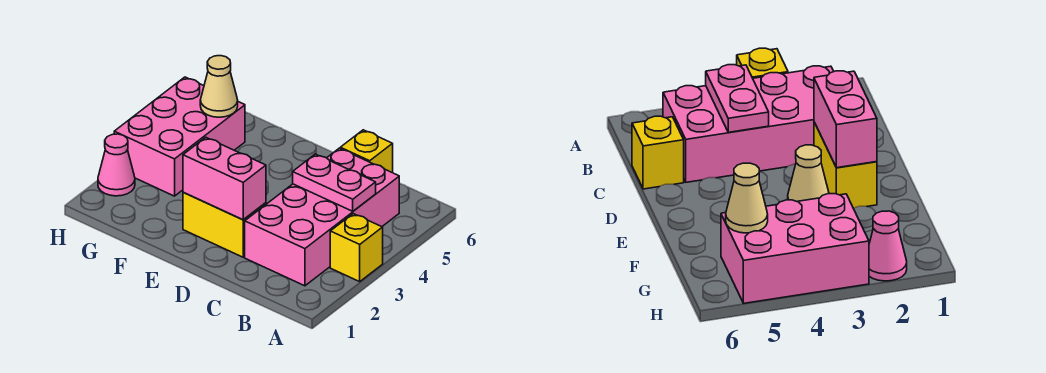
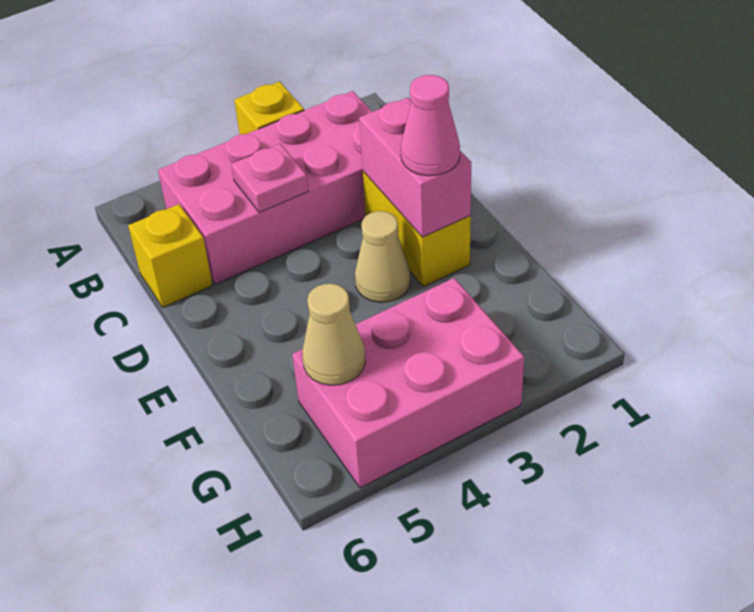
pink 1x2 plate [293,154,376,211] -> pink 1x1 plate [231,144,308,212]
pink 1x1 cone [98,134,135,196] -> pink 1x1 cone moved to [401,75,460,176]

